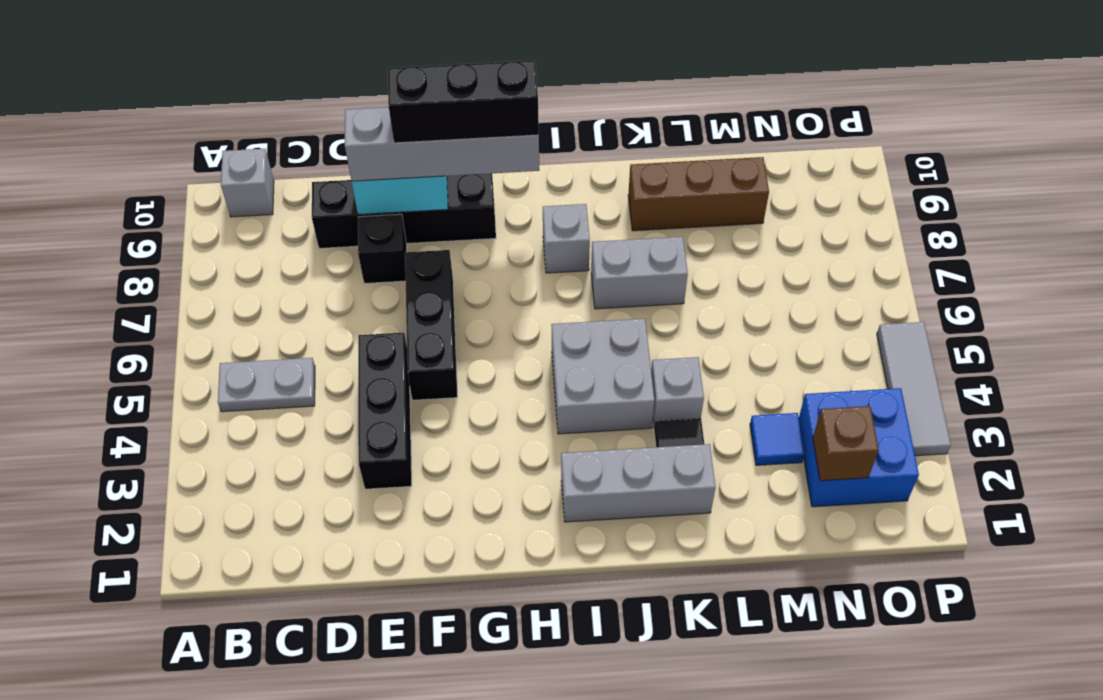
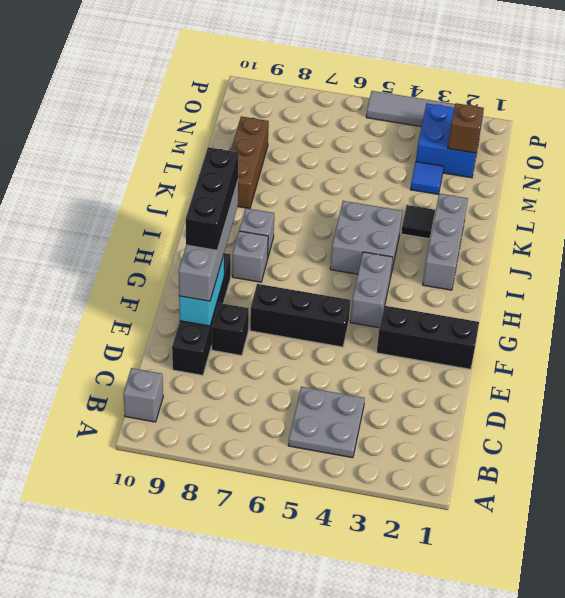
grey 1x2 plate [218,358,315,412] -> grey 2x2 plate [288,387,365,458]
black 1x3 brick [358,333,412,489] -> black 1x3 brick moved to [377,306,479,369]
grey 1x2 brick [591,237,688,309] -> grey 1x2 brick moved to [350,252,393,328]
grey 1x1 brick [651,357,704,427] -> grey 1x1 brick moved to [232,231,268,282]

